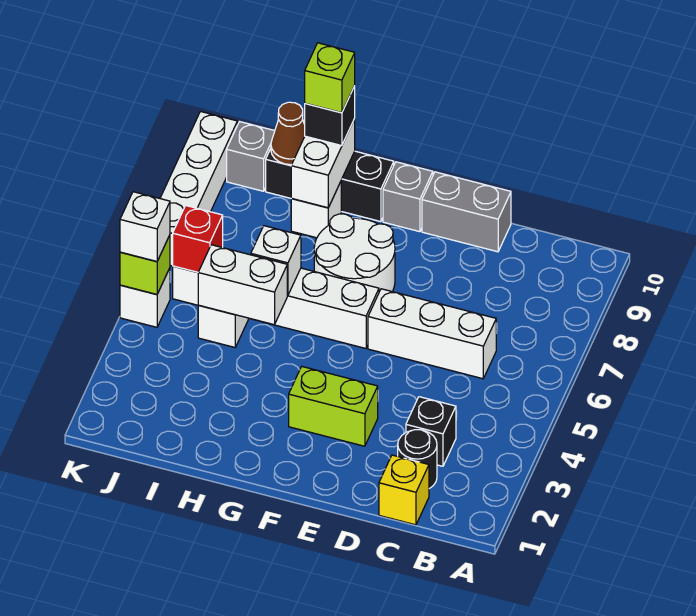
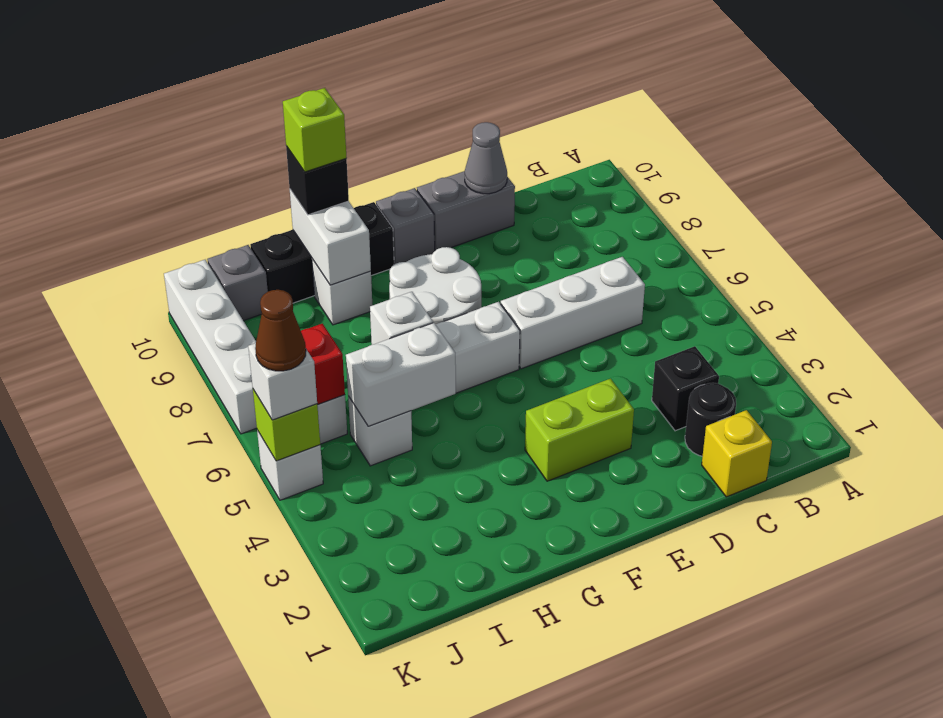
none -> grey 1x1 cone [465,122,507,194]
brown 1x1 cone [271,102,305,165] -> brown 1x1 cone moved to [255,290,306,371]

